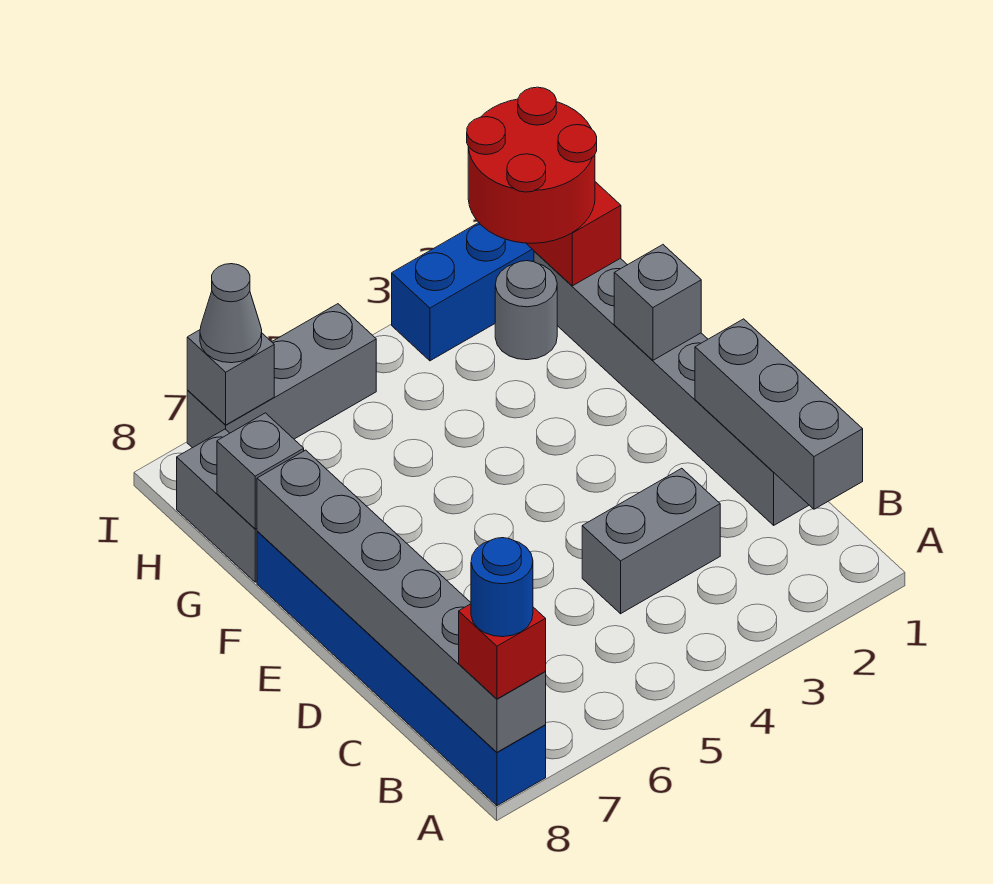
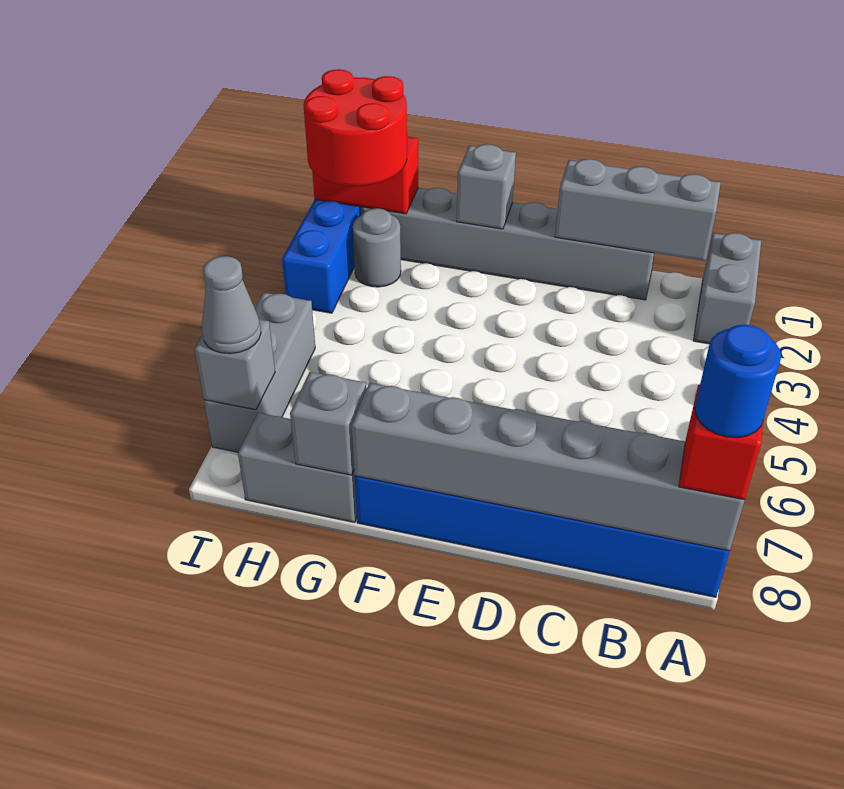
grey 1x2 brick [582,468,720,614] -> grey 1x2 brick moved to [693,233,761,344]

